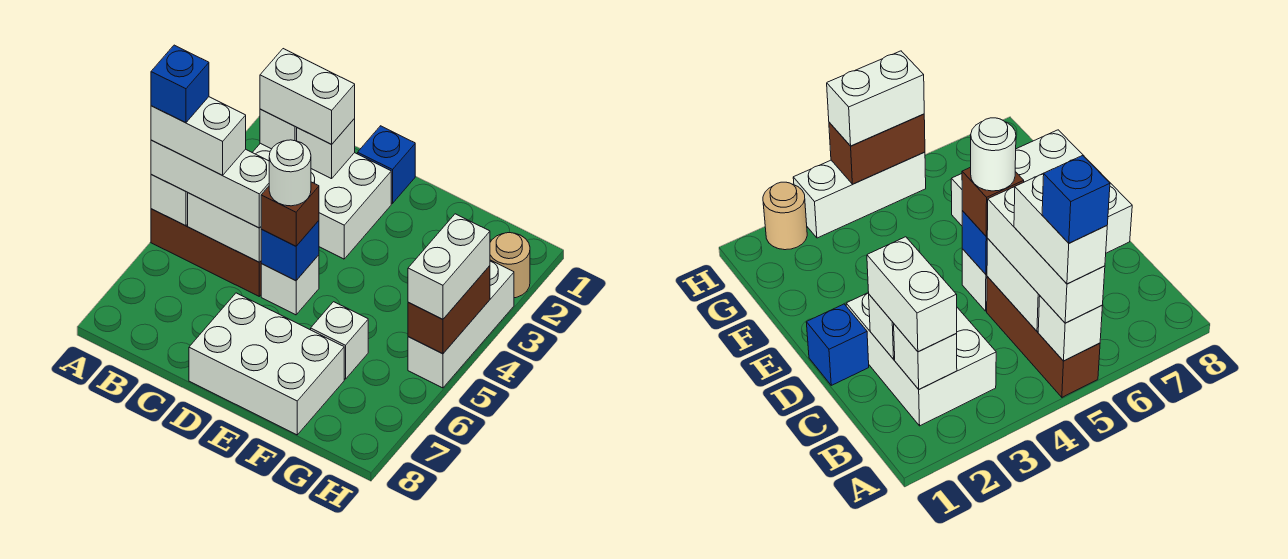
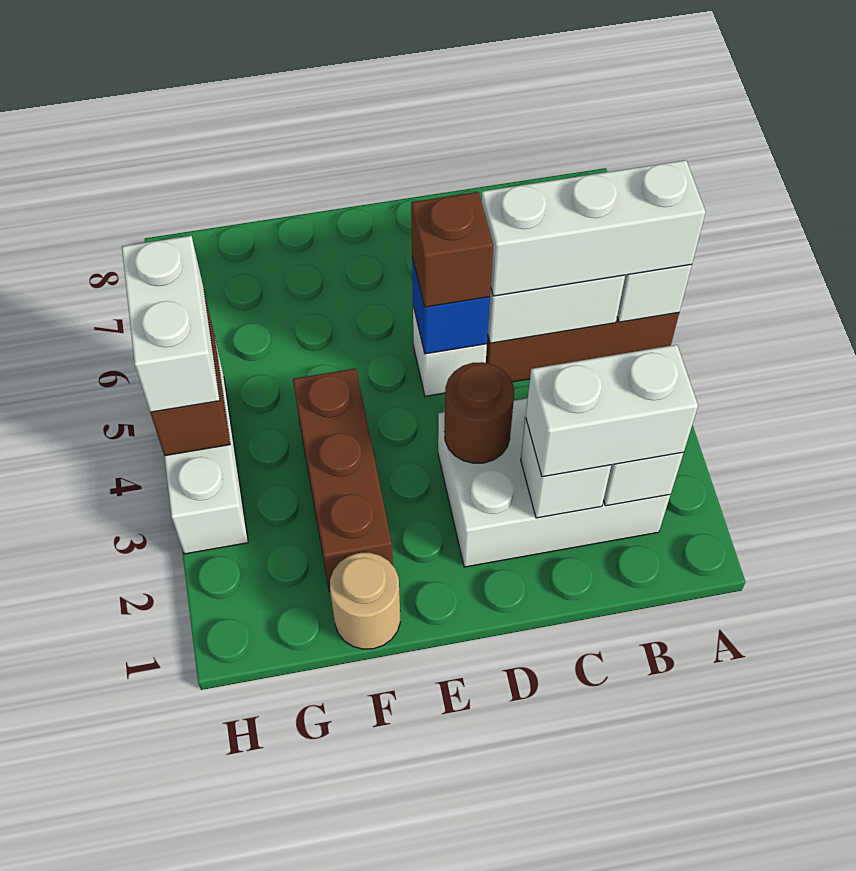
white 1x2 brick [151,97,246,175] -> none
blue 1x1 brick [151,45,209,123] -> none
blue 1x1 brick [358,126,415,203] -> none
none -> brown 1x1 round brick [445,362,514,463]
white 1x1 round brick [269,140,311,206] -> none
white 2x3 brick [189,293,344,435] -> none
none -> brown 1x3 brick [293,368,393,591]
white 1x1 brick [311,302,368,379] -> none
tan 1x1 round brick [490,233,530,298] -> tan 1x1 round brick moved to [330,553,400,649]

